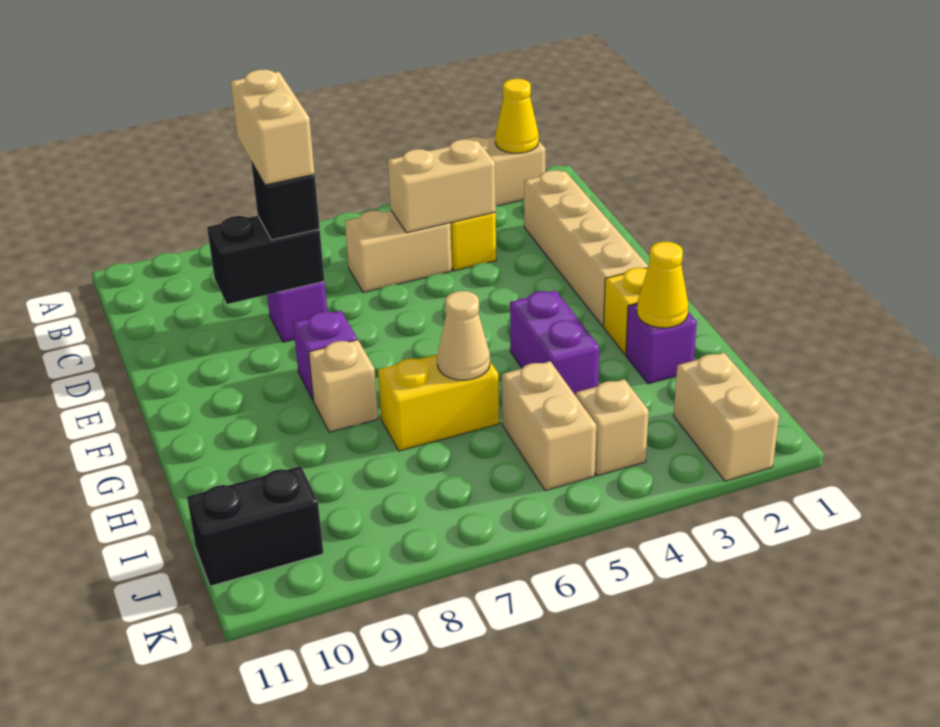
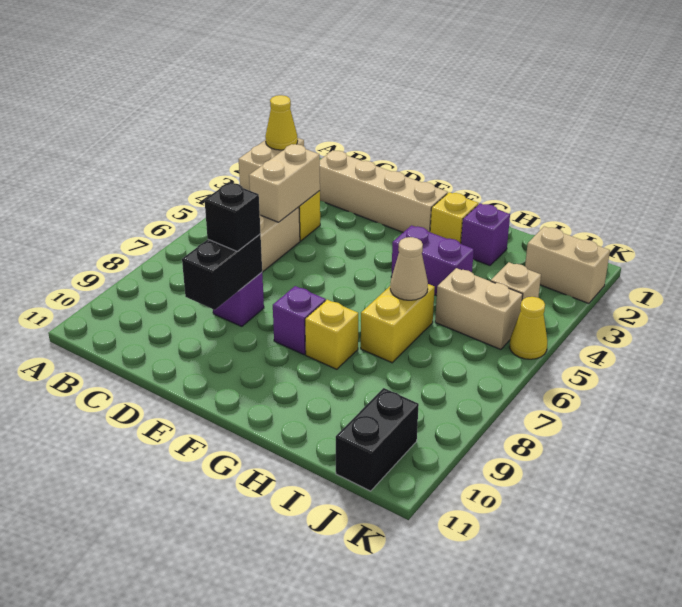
tan 1x2 brick [231,70,315,185] -> none
tan 1x1 brick [309,340,378,432] -> yellow 1x1 brick [305,300,358,369]
yellow 1x1 cone [637,242,688,328] -> yellow 1x1 cone moved to [509,297,547,359]

